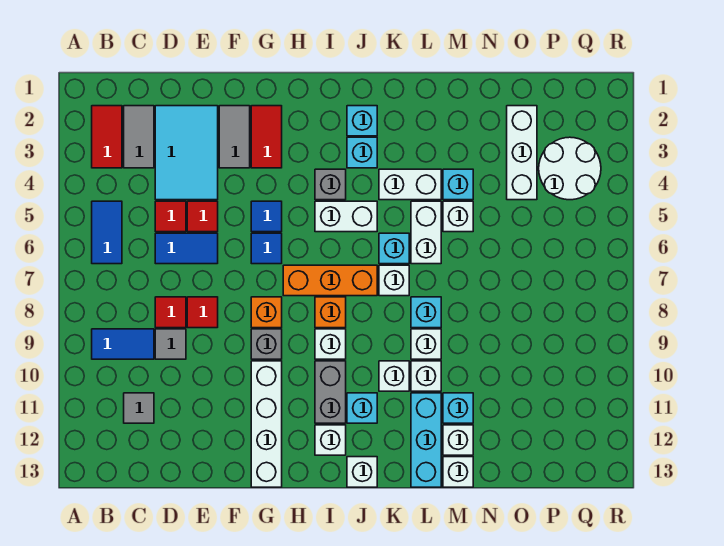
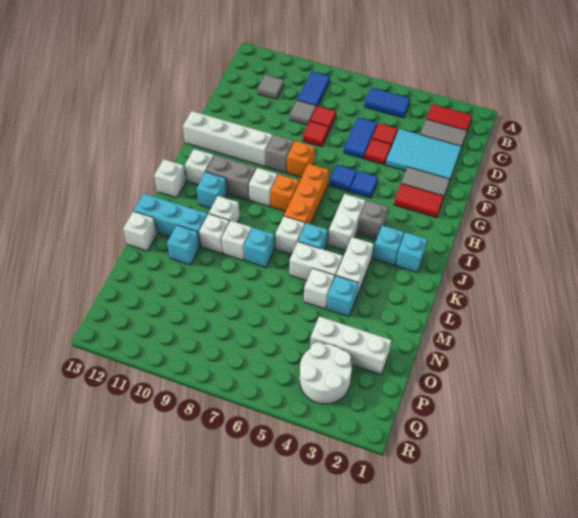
white 1x1 brick [443,425,473,455] -> none

